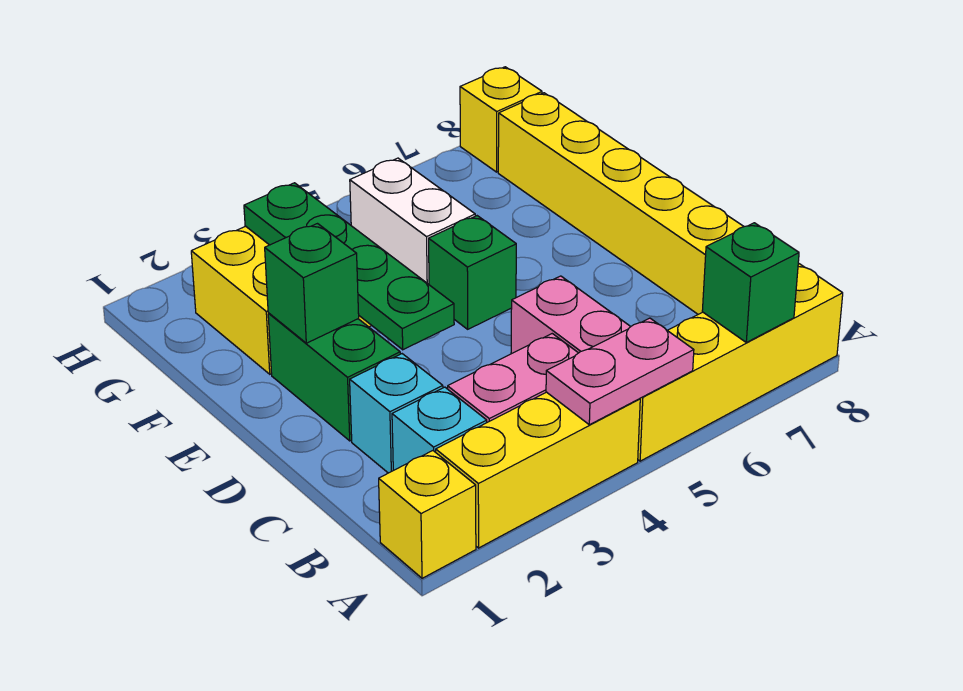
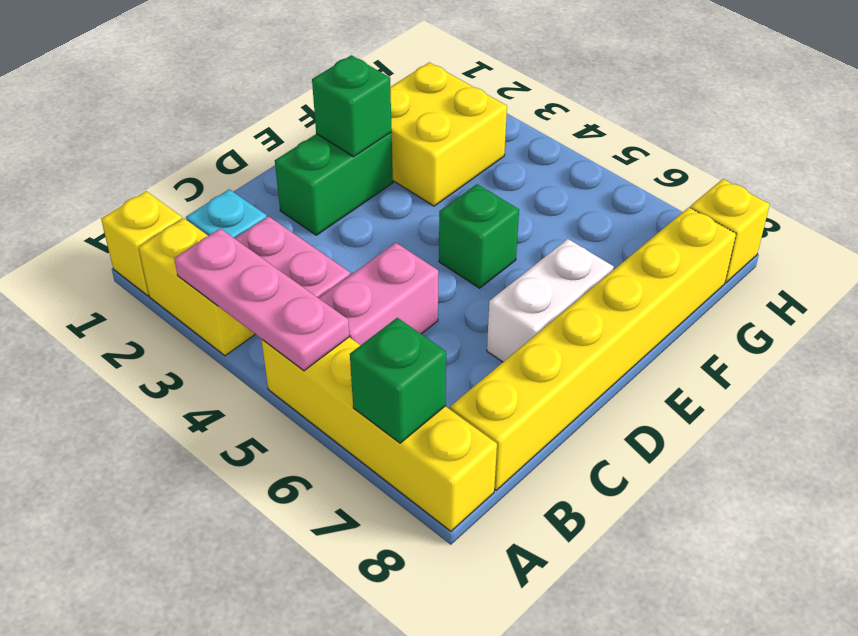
yellow 1x3 brick [436,392,640,548] -> yellow 1x2 brick [139,218,255,356]
pink 1x2 plate [546,318,694,425] -> pink 1x3 plate [174,229,349,371]
cyan 1x1 brick [350,354,443,473] -> none
green 1x4 plate [244,183,454,350] -> none
white 1x2 brick [350,158,475,284] -> white 1x2 brick moved to [487,239,614,362]

